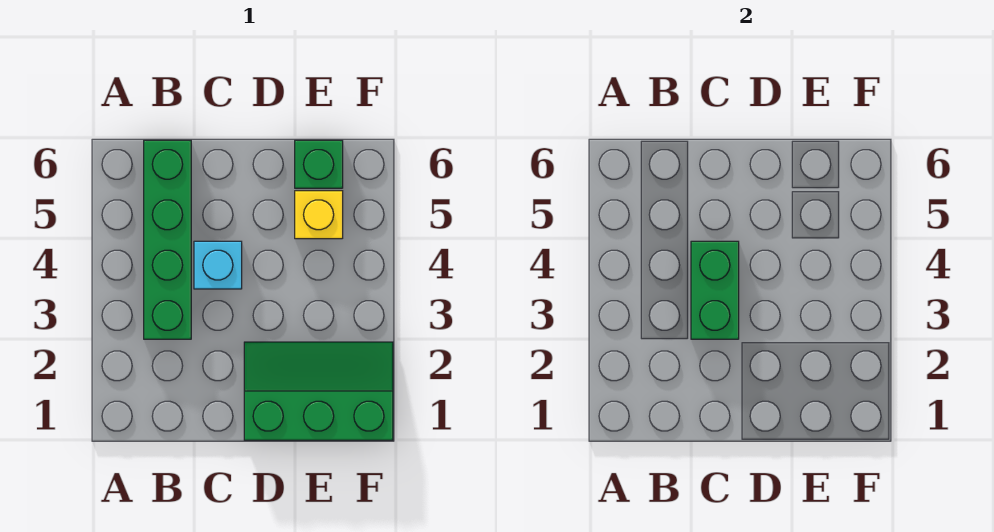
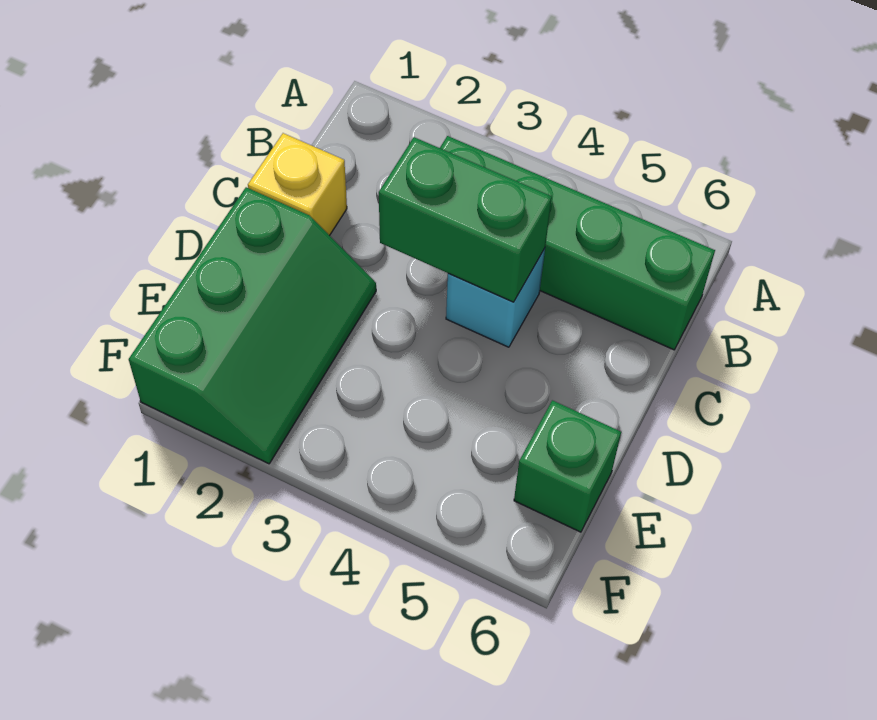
yellow 1x1 brick [295,191,343,239] -> yellow 1x1 brick moved to [248,133,347,236]

